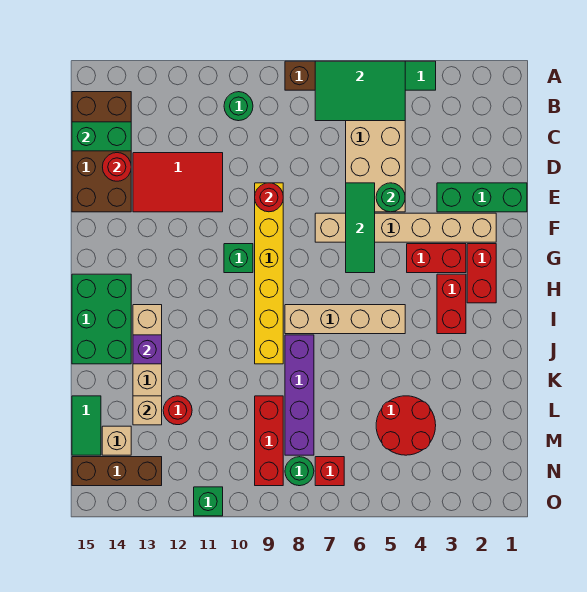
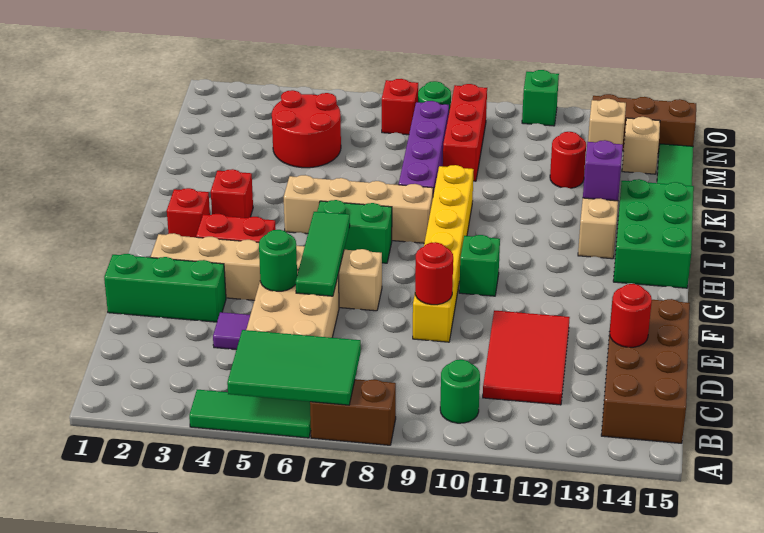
green 1x2 brick [72,122,131,151] -> green 1x2 brick moved to [317,200,392,263]
none -> purple 1x1 tile [213,312,250,350]
red 2x3 tile [133,153,223,212] -> red 2x3 tile turned to [483,311,570,405]
red 1x2 brick [467,244,496,303] -> red 1x1 brick [167,188,210,237]
red 1x2 brick [437,274,466,334] -> red 1x1 brick [211,169,253,218]

